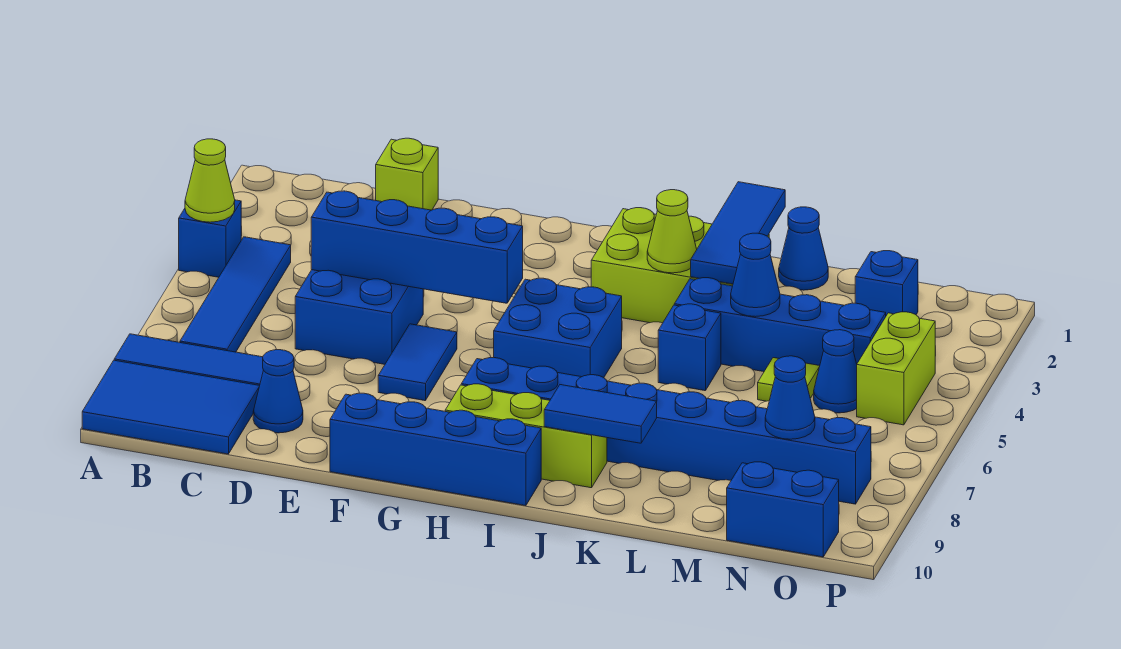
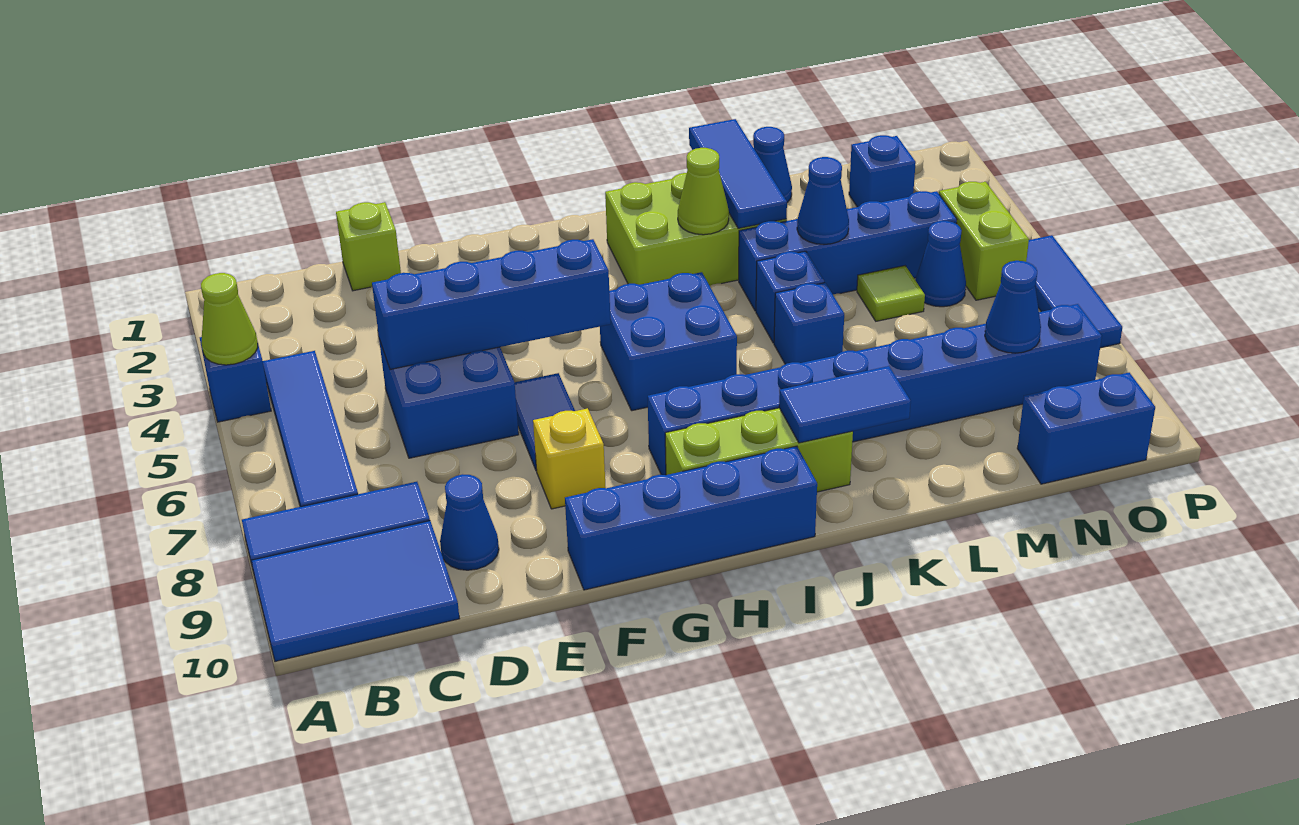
none -> yellow 1x1 brick [533,408,606,509]
none -> blue 1x1 brick [774,283,844,364]
none -> blue 1x3 tile [1026,235,1122,348]

